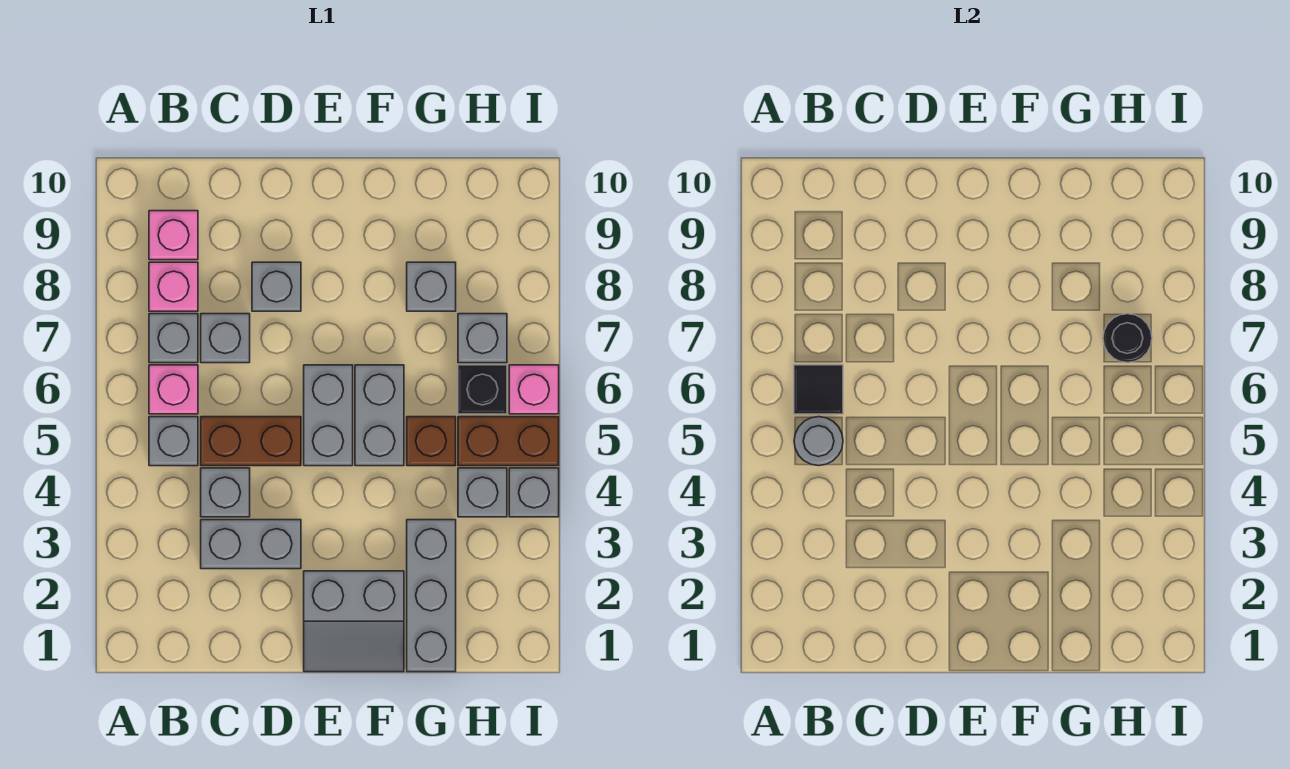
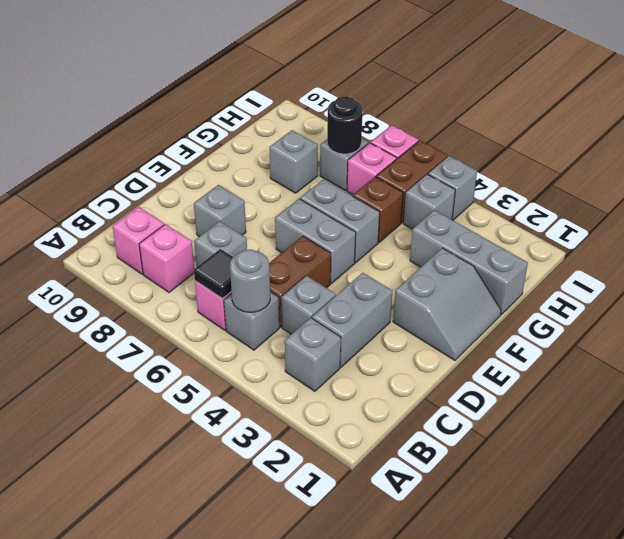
grey 1x1 brick [149,314,198,363] -> grey 1x1 brick moved to [285,318,341,391]
black 1x1 brick [458,365,507,414] -> pink 1x1 brick [347,143,397,195]

